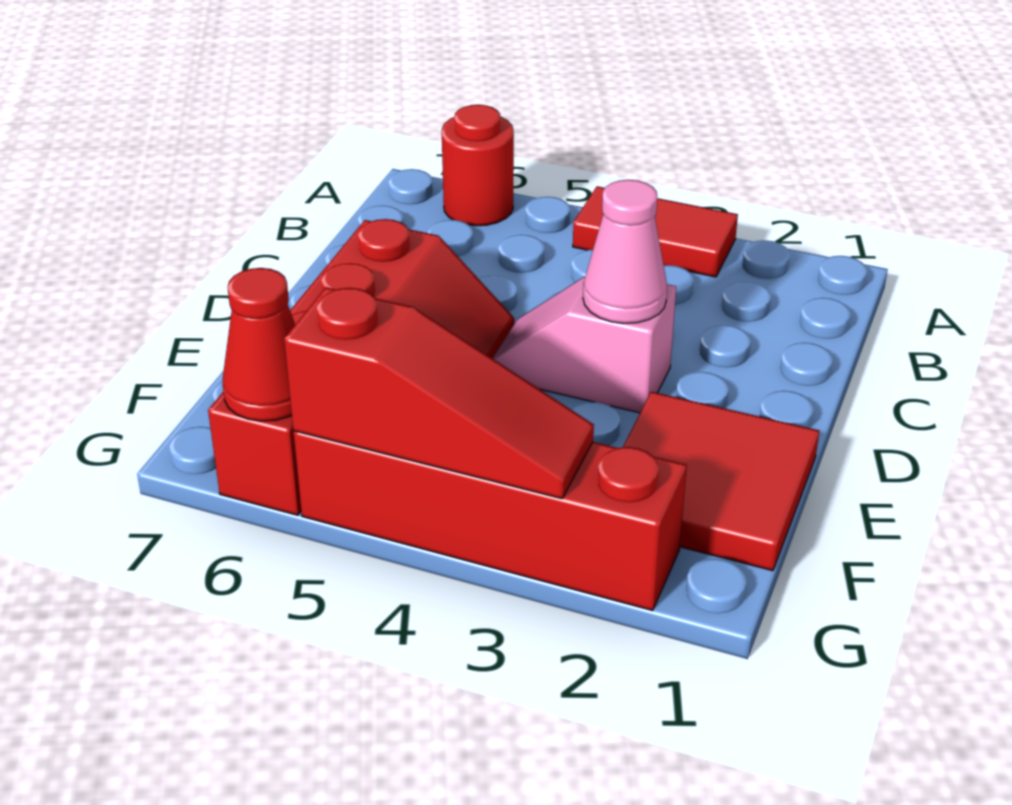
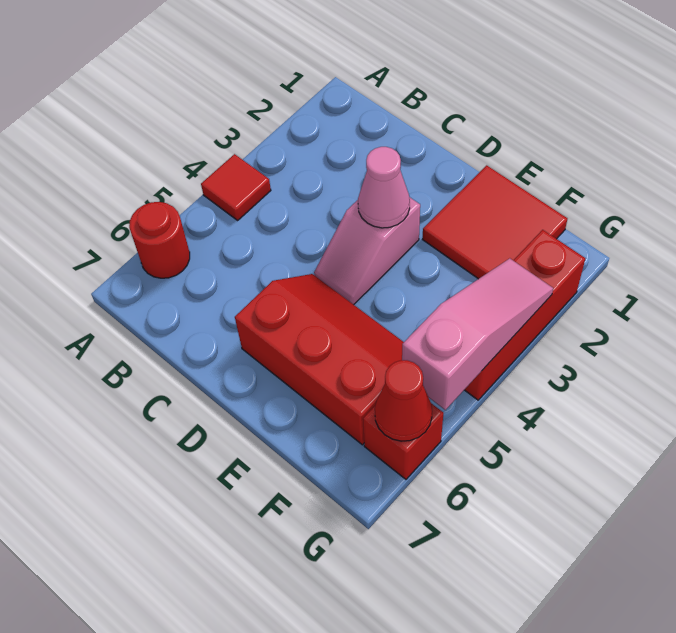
red 1x2 tile [573,186,738,277] -> red 1x1 tile [201,154,271,220]
red 1x4 brick [294,431,687,611] -> red 1x3 brick [465,230,585,400]
red 1x3 slope [284,287,594,499] -> pink 1x3 slope [402,258,553,410]

